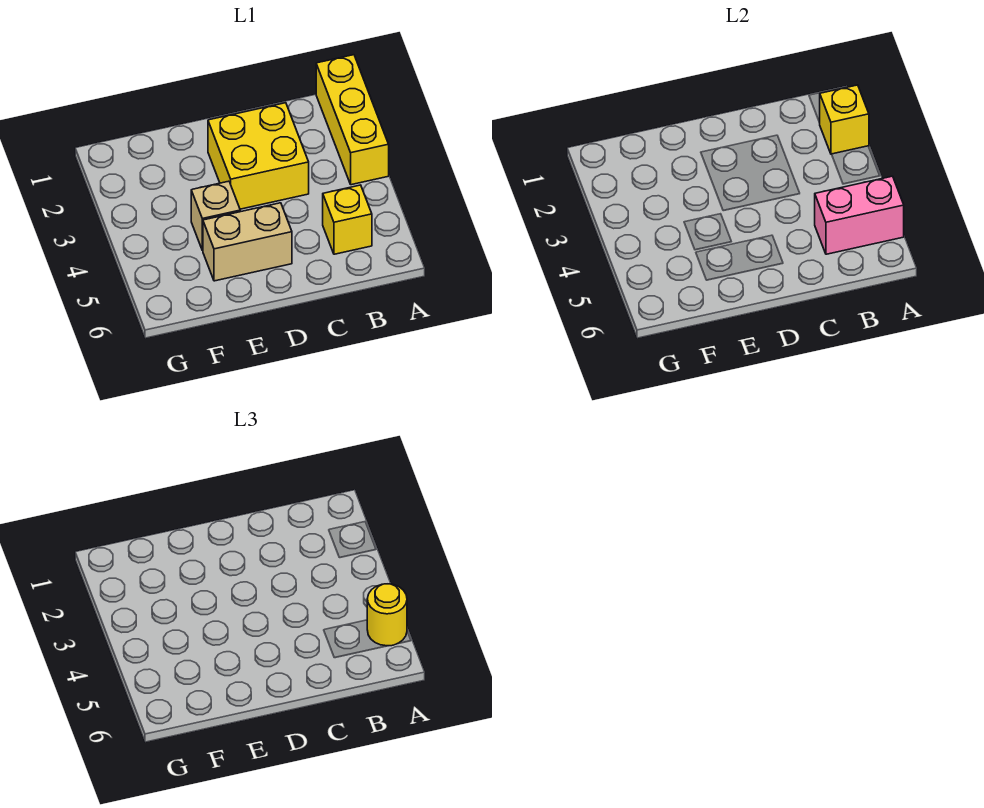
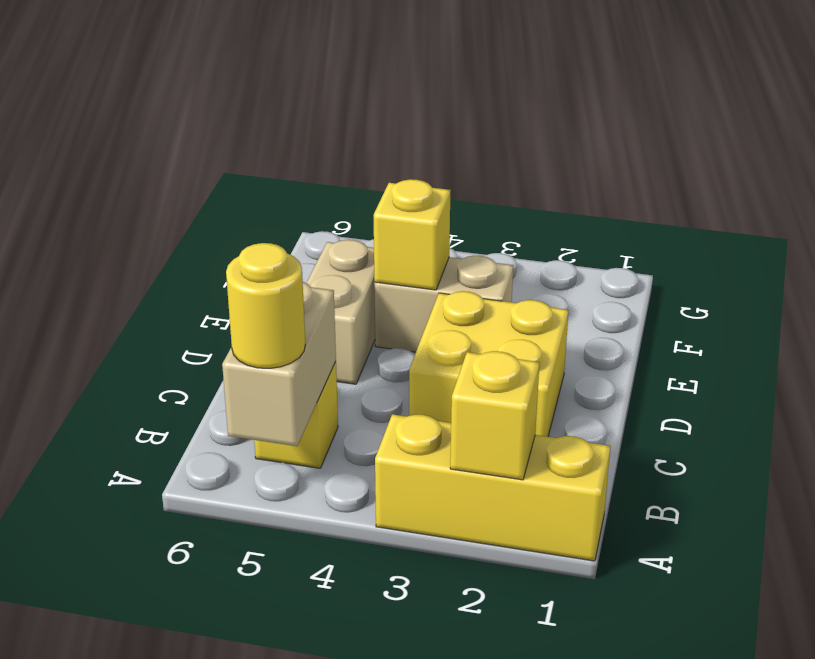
pink 1x2 brick [815,176,904,254] -> tan 1x2 brick [222,282,336,446]
tan 1x1 brick [191,181,240,251] -> tan 1x2 brick [374,256,513,352]
none -> yellow 1x1 brick [374,179,451,290]

